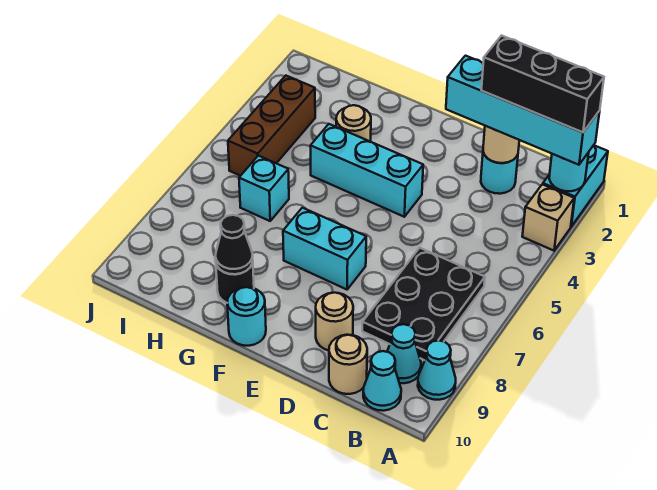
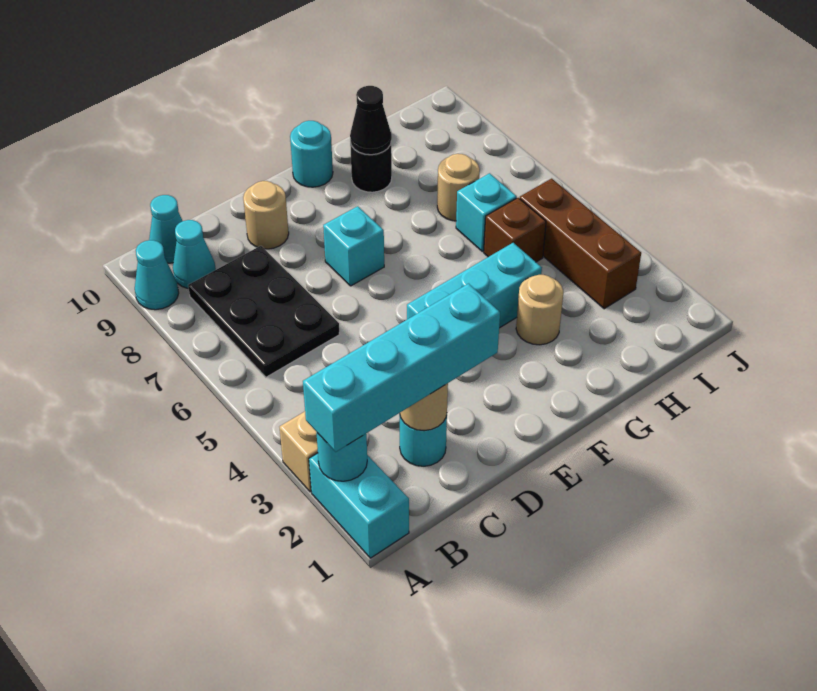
black 1x3 brick [481,36,604,132] -> none
tan 1x1 round brick [329,335,367,394] -> tan 1x1 round brick moved to [437,154,480,221]
cyan 1x2 brick [283,208,366,289] -> cyan 1x1 brick [323,206,384,286]
none -> brown 1x1 brick [484,198,546,262]

